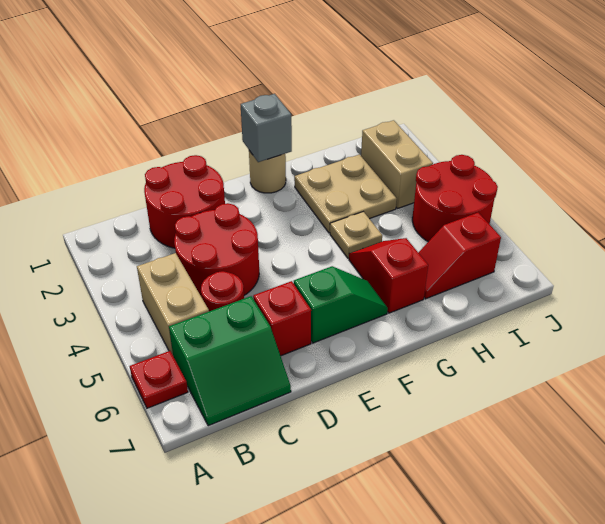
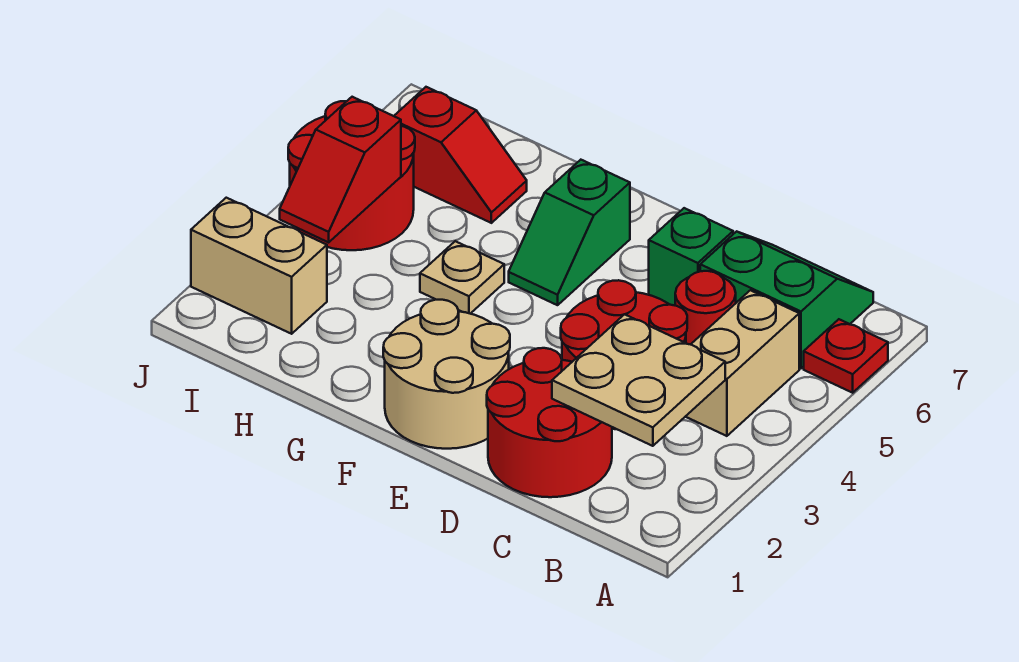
red 1x1 brick [253,281,311,356] -> green 1x1 brick [649,208,733,305]
green 1x2 slope [294,266,388,343] -> green 1x2 slope turned to [509,160,630,305]
tan 1x1 round brick [249,151,286,193] -> tan 2x2 round brick [383,300,510,449]
grey 1x1 brick [241,94,292,162] -> none
tan 2x2 plate [294,155,397,233] -> tan 2x2 plate moved to [552,314,725,446]
red 1x2 slope [349,238,428,313] -> red 1x2 slope moved to [280,97,401,242]
tan 1x2 brick [361,120,433,209] -> tan 1x2 brick turned to [191,198,327,334]

